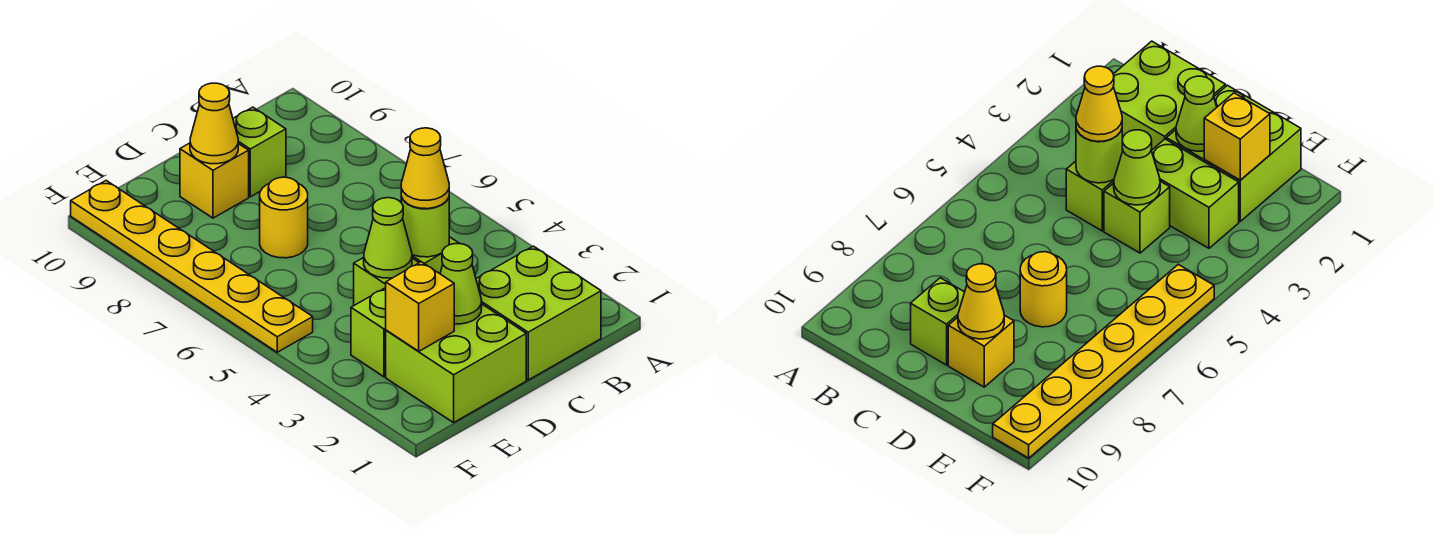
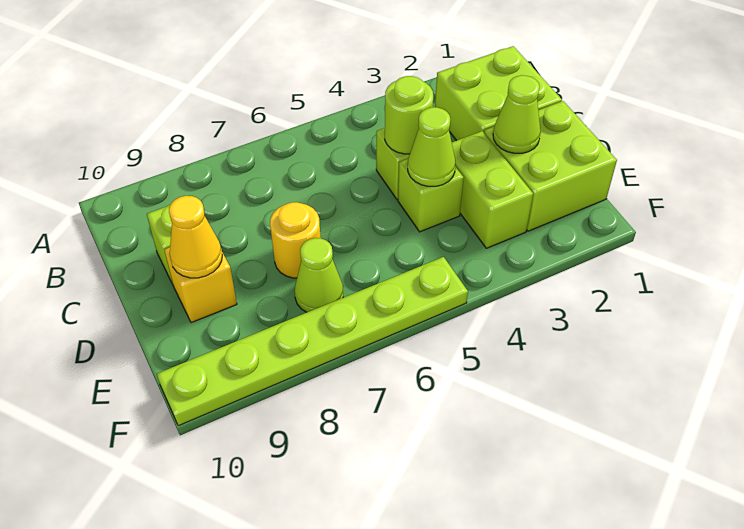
yellow 1x1 cone [401,128,449,209] -> none
yellow 1x1 brick [386,262,454,351] -> none
none -> lime 1x1 cone [295,238,343,312]
yellow 1x6 plate [71,181,313,352] -> lime 1x6 plate [157,257,468,426]

